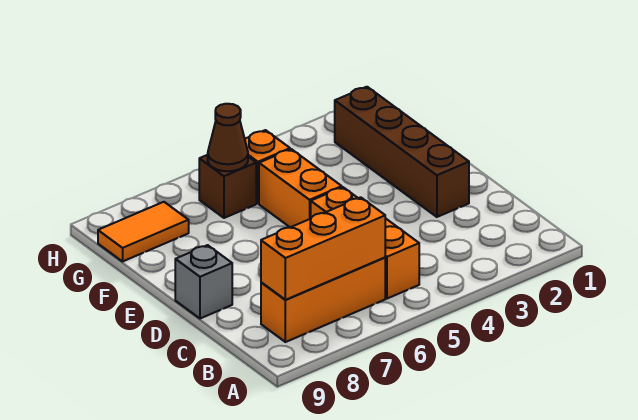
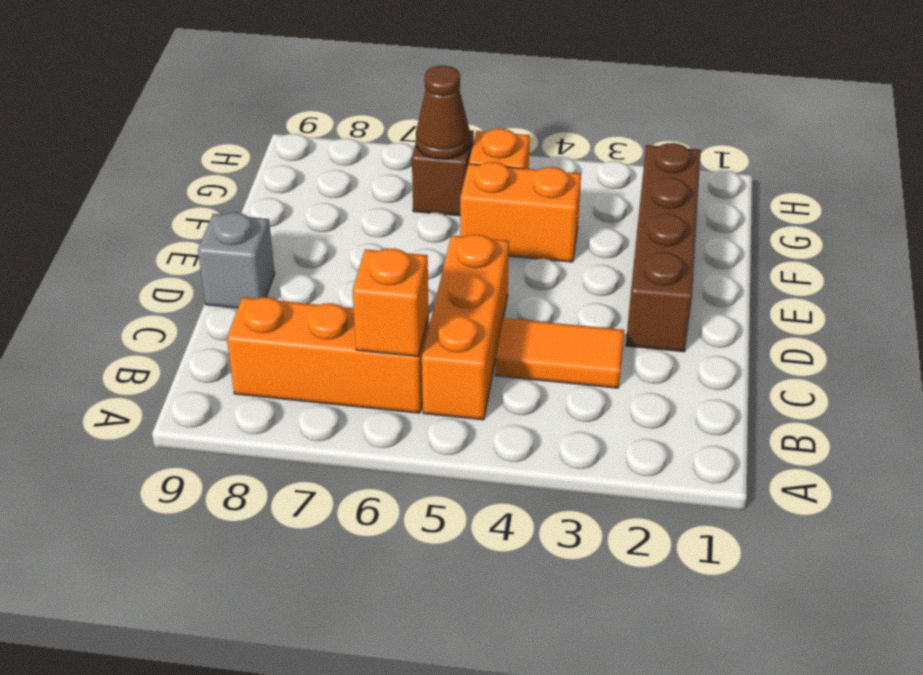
orange 1x3 brick [261,197,385,300] -> orange 1x1 brick [352,249,429,357]
orange 1x2 brick [259,149,342,227] -> orange 1x2 brick turned to [460,162,581,262]
orange 1x2 tile [98,202,189,261] -> orange 1x2 tile moved to [495,318,624,388]

